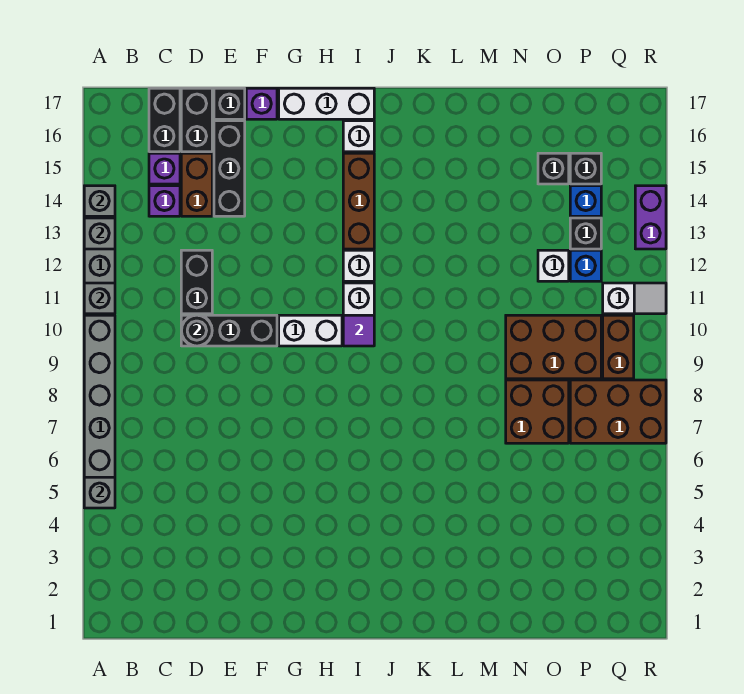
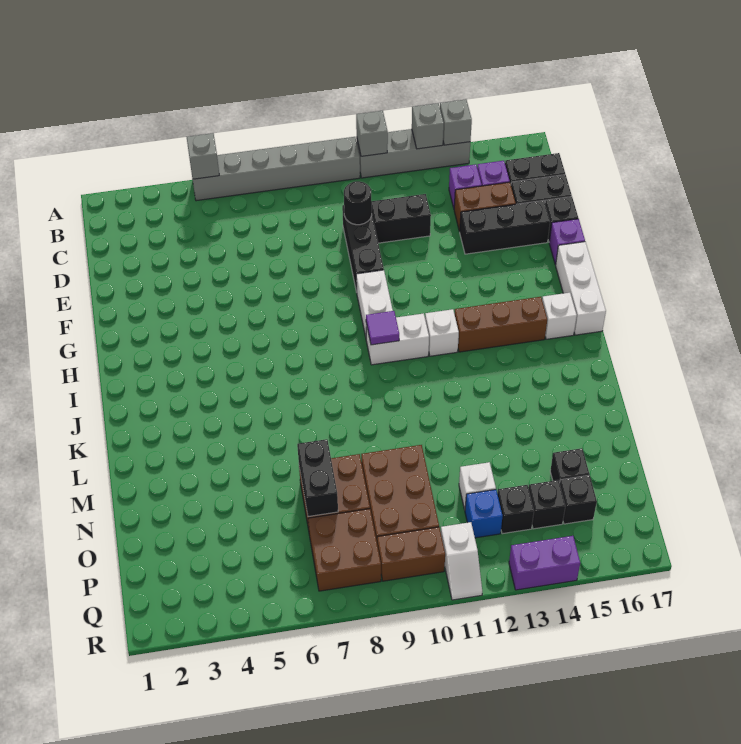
none -> black 1x2 brick [297,439,338,517]
brown 2x3 brick [570,380,666,443] -> brown 2x2 brick [308,509,381,591]
blue 1x1 brick [570,186,601,216] -> black 1x1 brick [529,480,565,529]

